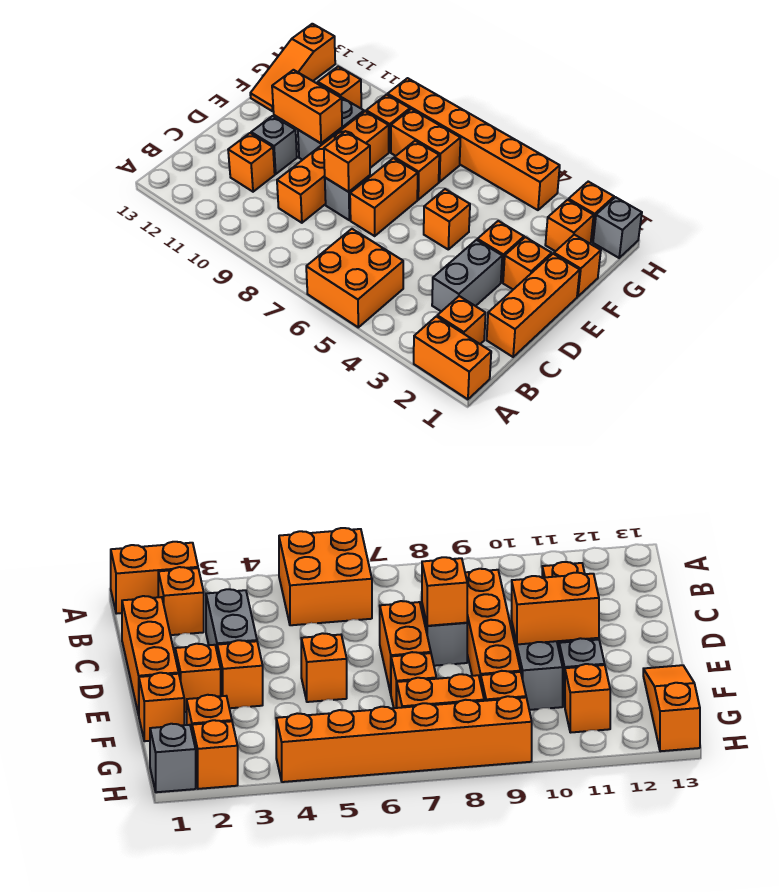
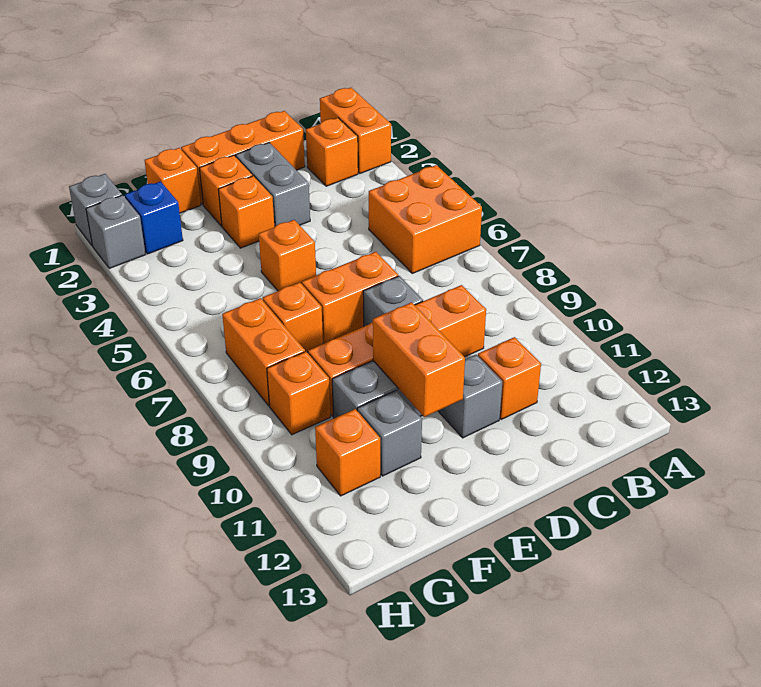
grey 1x2 brick [432,240,502,312] -> grey 1x2 brick turned to [236,143,310,227]
orange 1x1 brick [324,131,370,192] -> none
orange 1x3 slope [250,24,335,111] -> none
orange 1x1 brick [545,200,594,251] -> blue 1x1 brick [125,182,183,254]
orange 1x1 brick [568,182,614,242] -> grey 1x1 brick [86,195,146,268]
orange 1x6 brick [388,78,560,210] -> none

